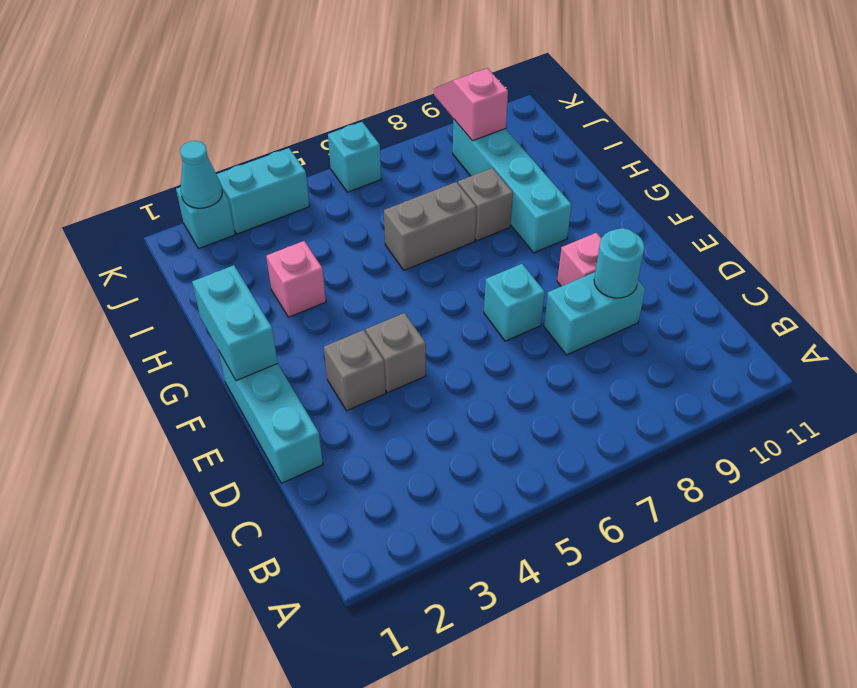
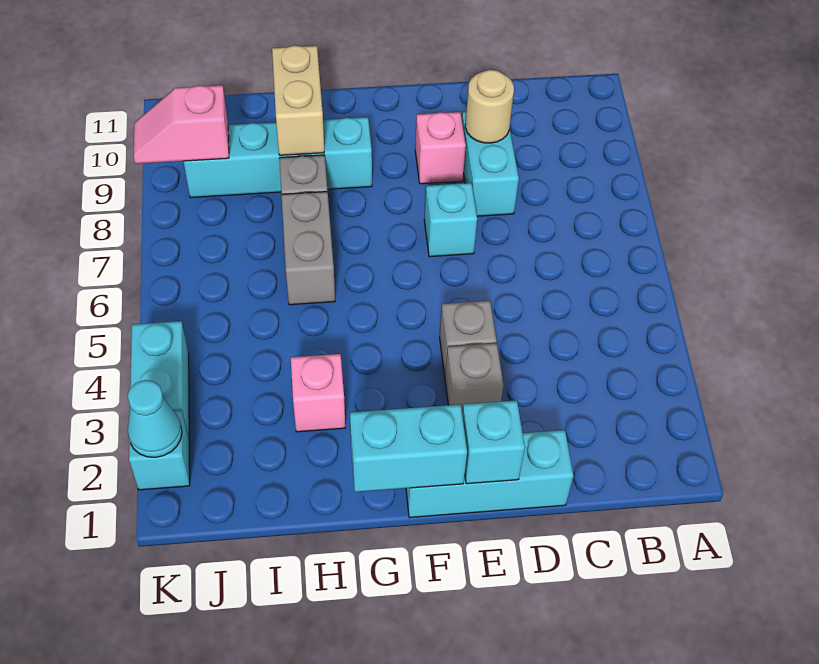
cyan 1x1 round brick [594,228,645,298] -> tan 1x1 round brick [465,70,514,143]
none -> tan 1x2 brick [272,45,324,155]
cyan 1x1 brick [328,122,381,192] -> cyan 1x1 brick moved to [462,400,525,484]

